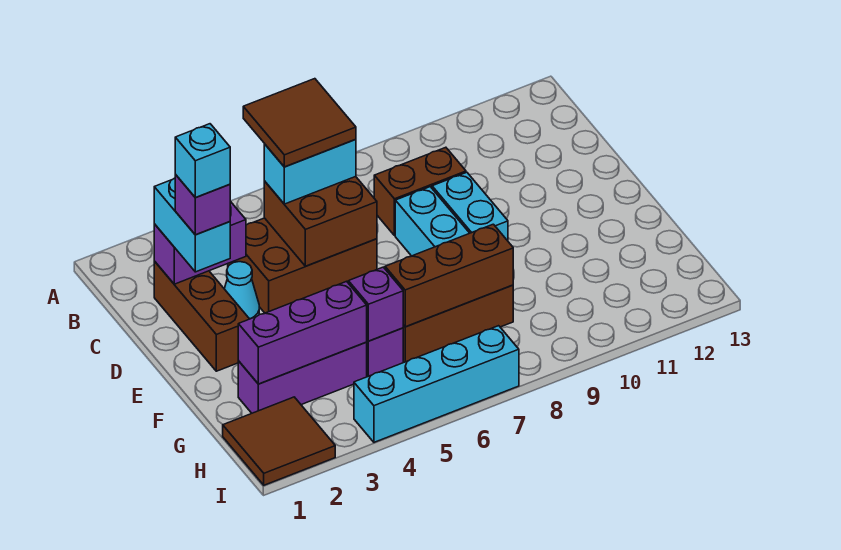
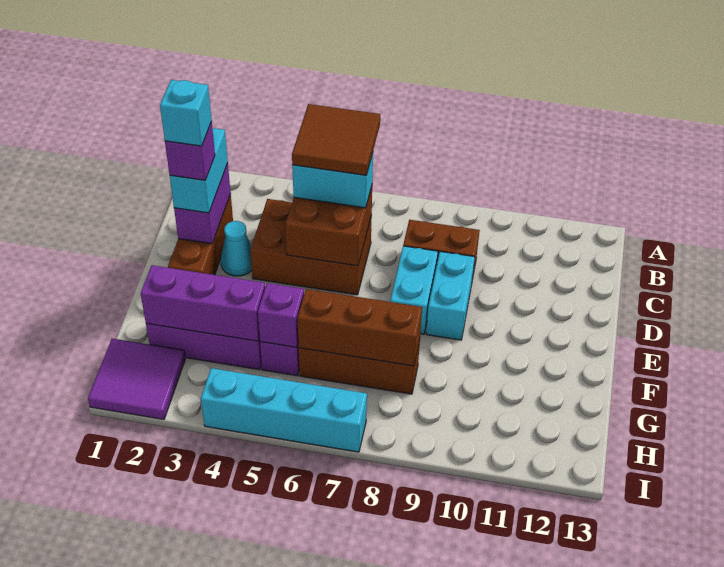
purple 1x2 brick [154,201,246,284] -> purple 1x2 brick turned to [174,163,231,244]
brown 2x2 tile [223,397,335,485] -> purple 2x2 tile [88,339,185,419]

